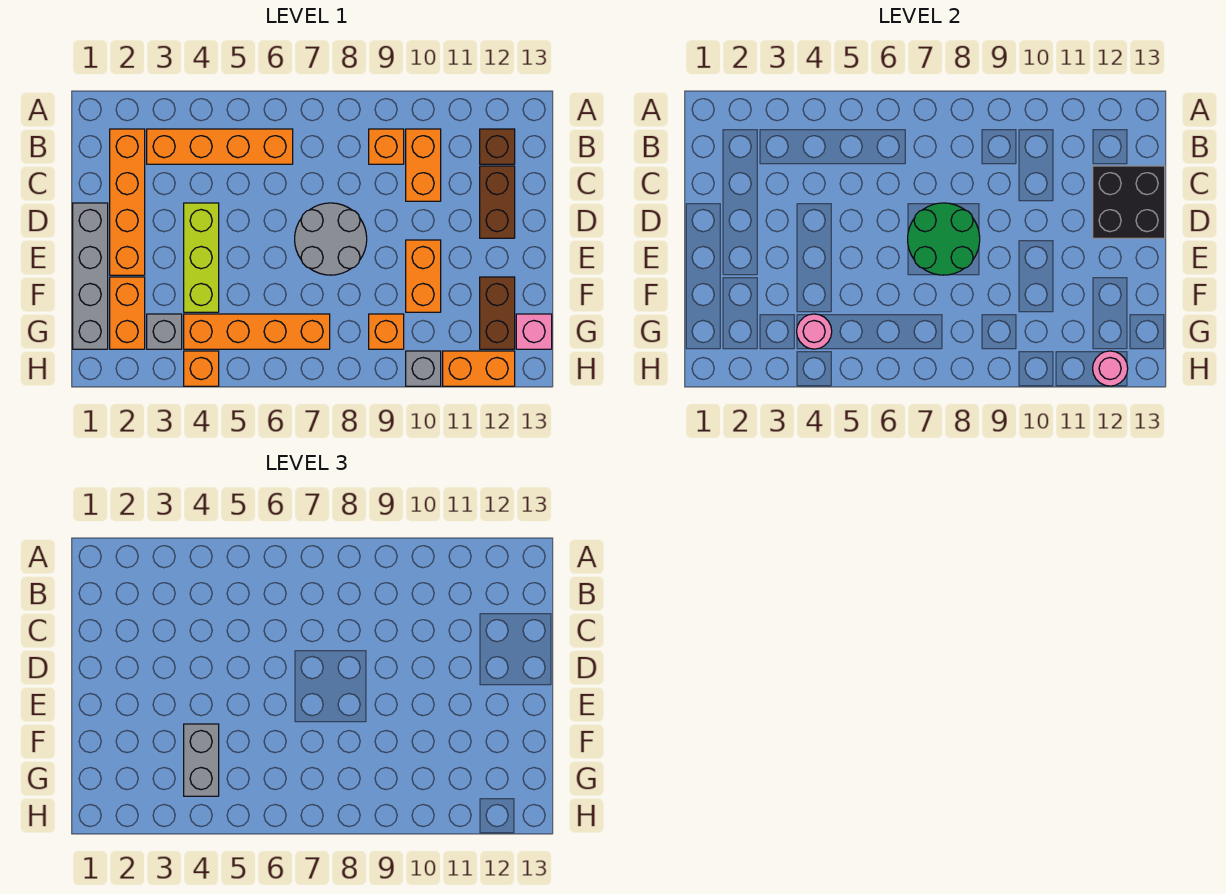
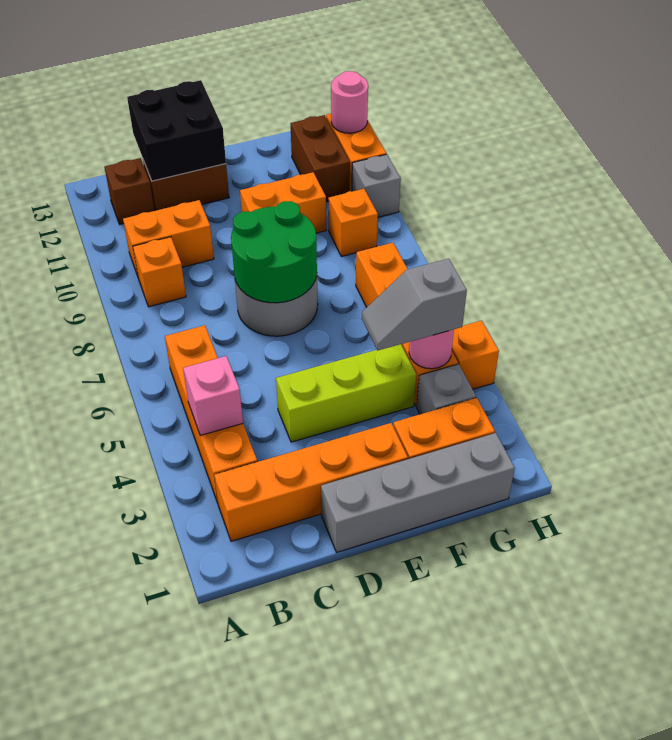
grey 1x2 brick [184,724,219,796] -> grey 1x2 slope [362,259,467,350]
brown 1x2 brick [480,277,515,349] -> brown 1x2 brick turned to [290,115,350,202]
pink 1x1 brick [516,314,552,349] -> pink 1x1 brick moved to [183,356,243,435]

